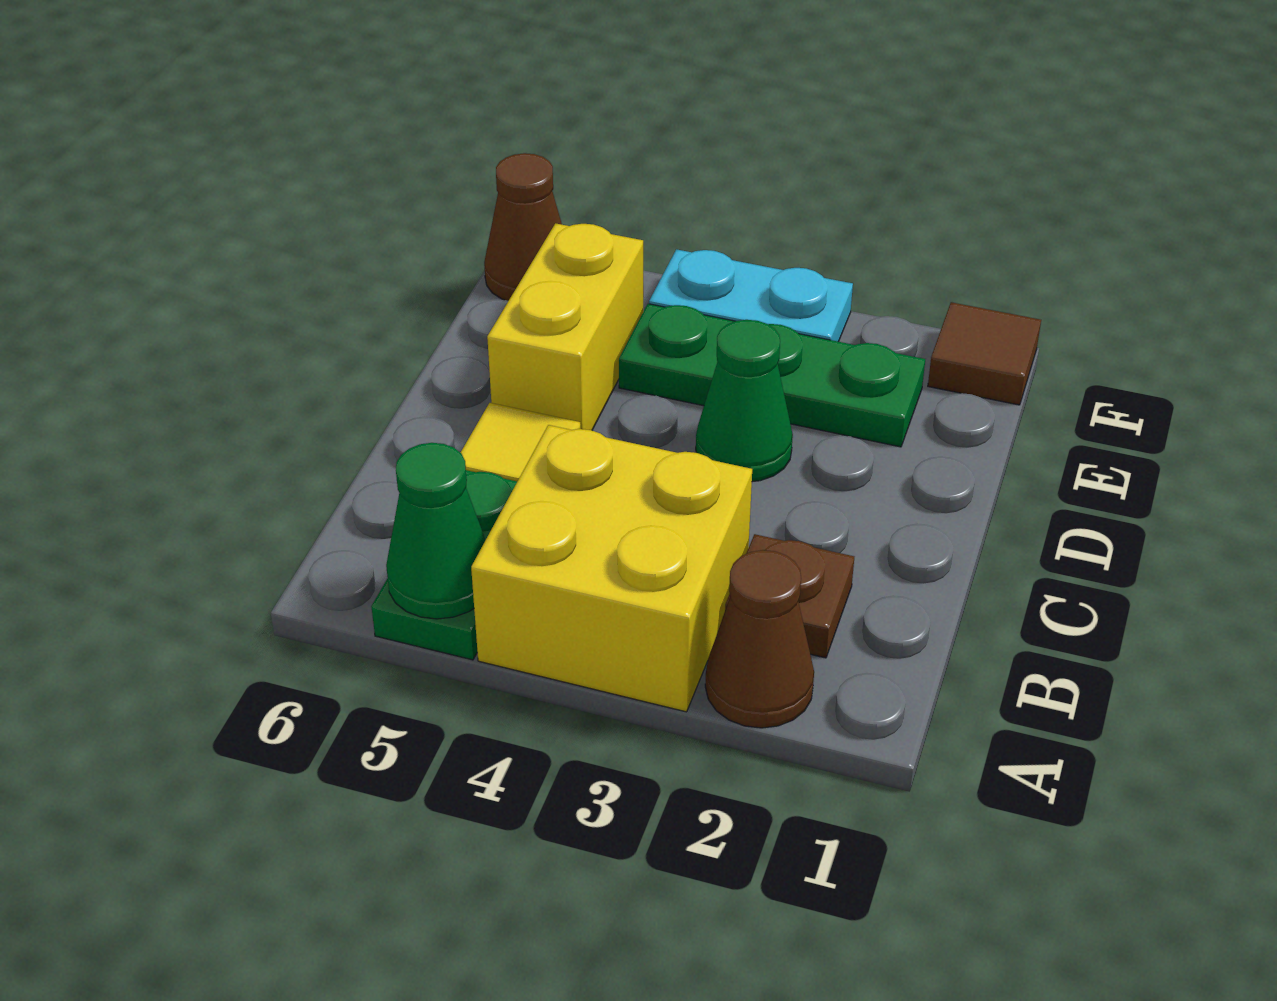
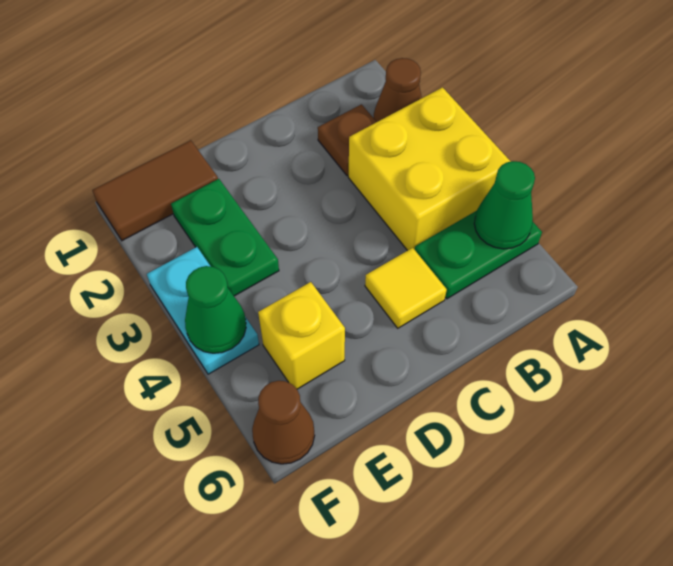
green 1x1 cone [696,320,793,482] -> green 1x1 cone moved to [185,266,246,353]
yellow 1x2 brick [487,223,643,430] -> yellow 1x1 brick [258,282,345,389]
green 1x3 plate [619,304,925,447] -> green 1x2 plate [171,179,279,296]
brown 1x1 tile [928,302,1041,405] -> brown 1x2 tile [92,140,218,241]

